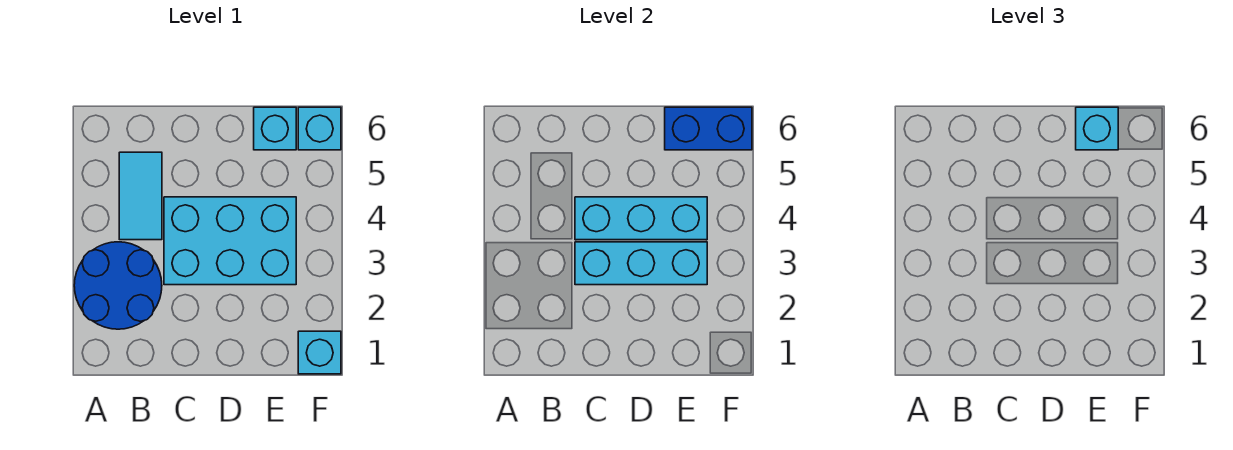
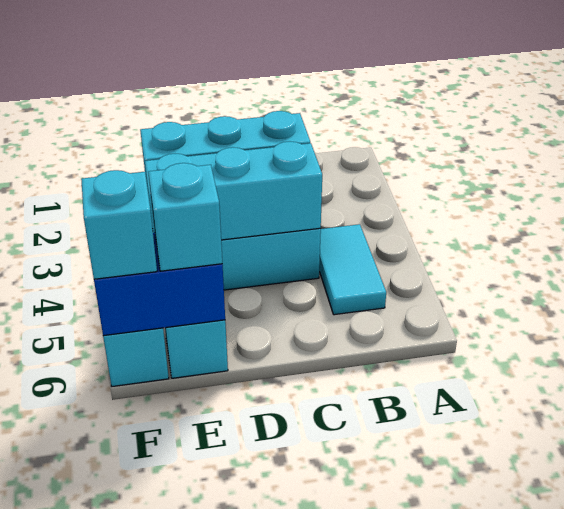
blue 2x2 round brick [74,242,162,329] -> none
cyan 1x1 brick [298,331,341,374] -> cyan 1x1 brick moved to [81,170,157,279]

